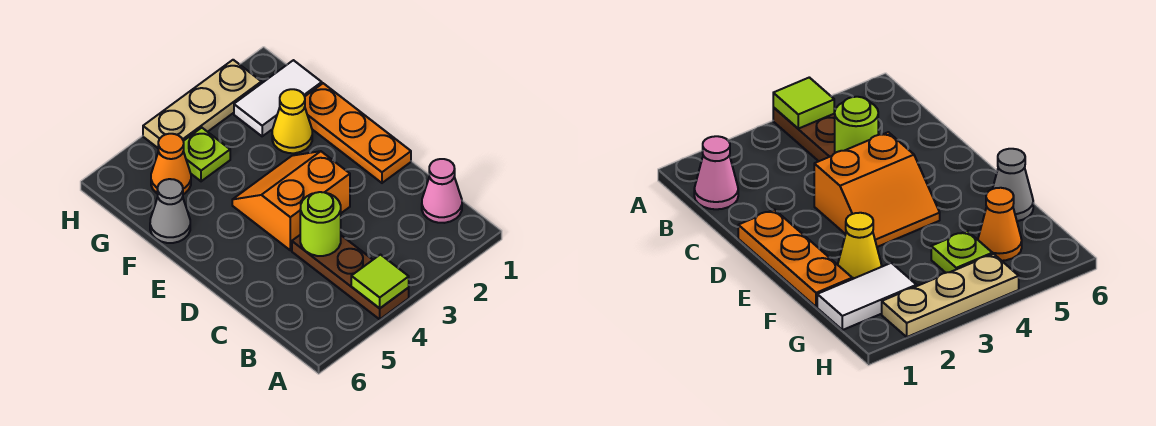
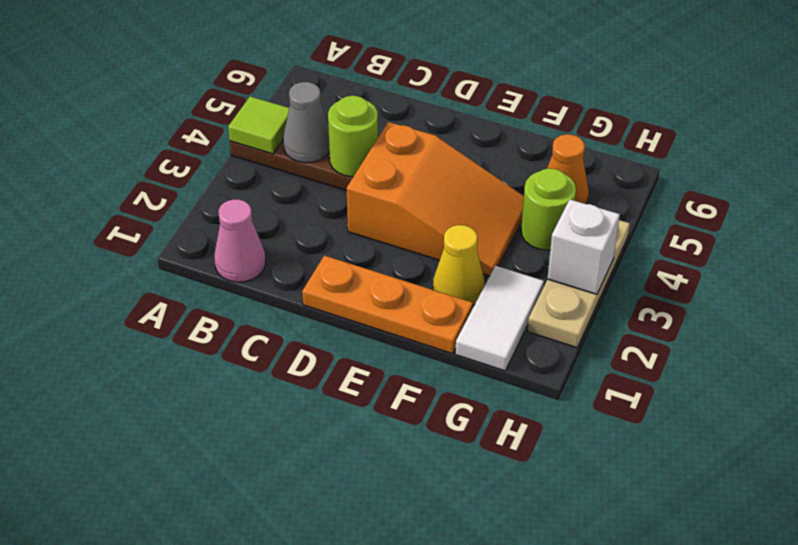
orange 2x2 slope [232,151,350,250] -> orange 2x3 slope [347,122,524,276]
grey 1x1 cone [150,179,190,243] -> grey 1x1 cone moved to [283,82,330,163]
lime 1x1 plate [183,128,230,181] -> lime 1x1 round brick [521,168,576,250]
none -> white 1x1 brick [548,200,620,294]

